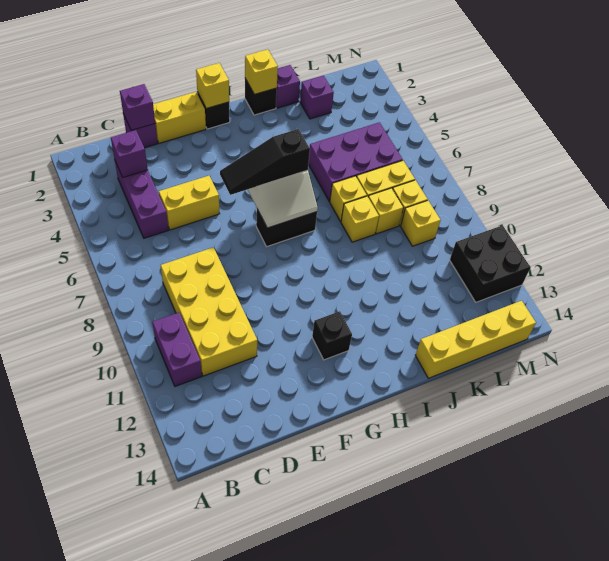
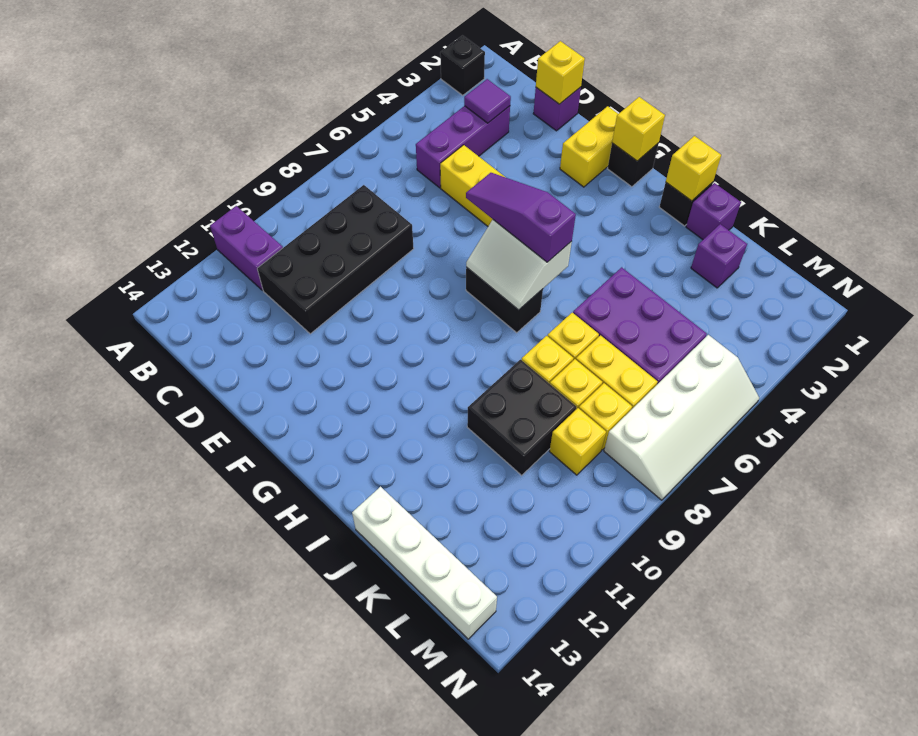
purple 1x2 brick [152,313,202,386] -> purple 1x2 brick turned to [210,206,283,290]
purple 1x1 brick [111,130,148,177] -> purple 1x1 tile [464,79,511,123]
yellow 2x4 brick [161,247,257,376] -> black 2x4 brick [257,185,414,334]
purple 1x1 brick [120,84,155,130] -> yellow 1x1 brick [536,41,585,104]
yellow 1x2 brick [153,92,206,143] -> yellow 1x2 brick turned to [560,106,618,187]
black 1x3 slope [220,129,310,195] -> purple 1x3 slope [466,173,576,262]
black 1x1 brick [312,311,352,360] -> black 1x1 brick moved to [440,36,485,95]
yellow 1x4 brick [415,301,536,378] -> white 1x4 brick [352,487,497,639]
none -> white 2x4 slope [604,335,759,500]
black 2x2 brick [450,225,531,302] -> black 2x2 brick moved to [467,360,576,475]

